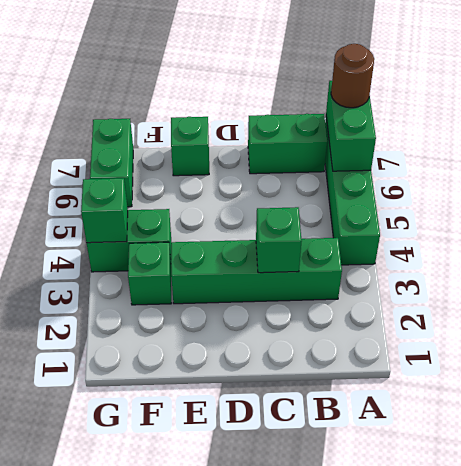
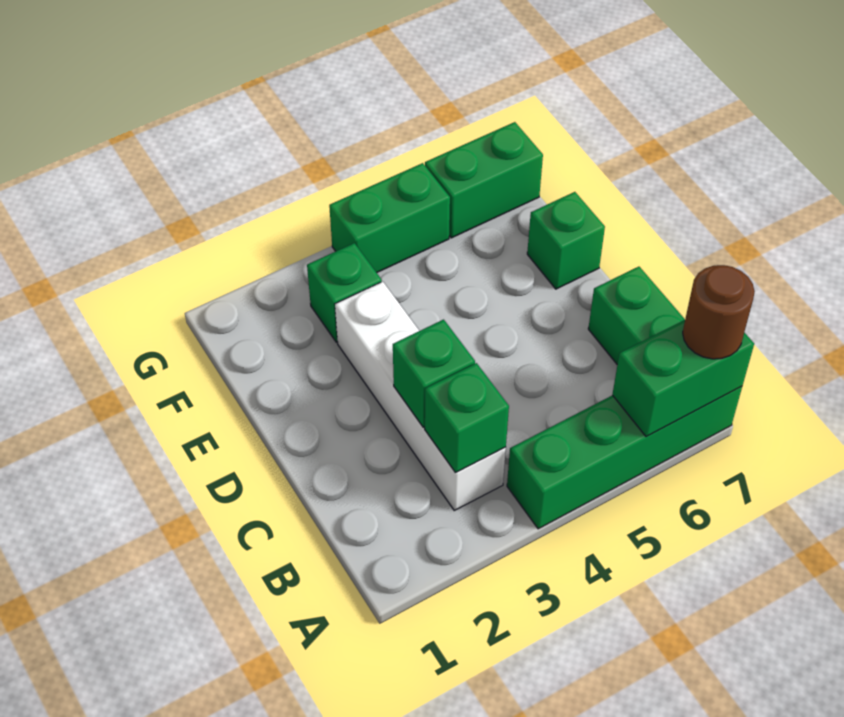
green 1x4 brick [171,238,342,304] -> white 1x4 brick [335,282,506,510]
green 1x2 brick [87,209,171,272] -> green 1x2 brick turned to [329,163,450,273]
green 1x1 brick [81,178,128,243] -> green 1x1 brick moved to [425,363,509,473]

